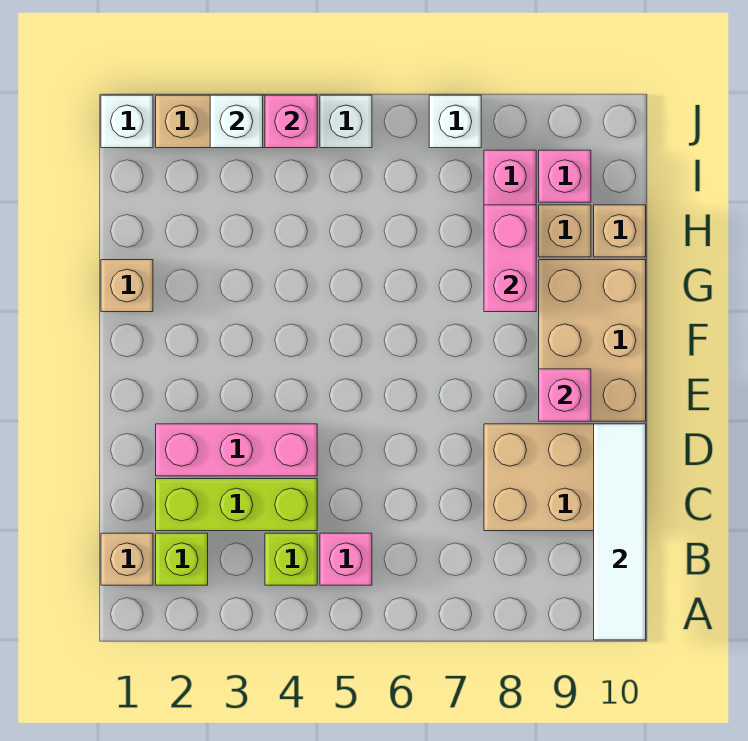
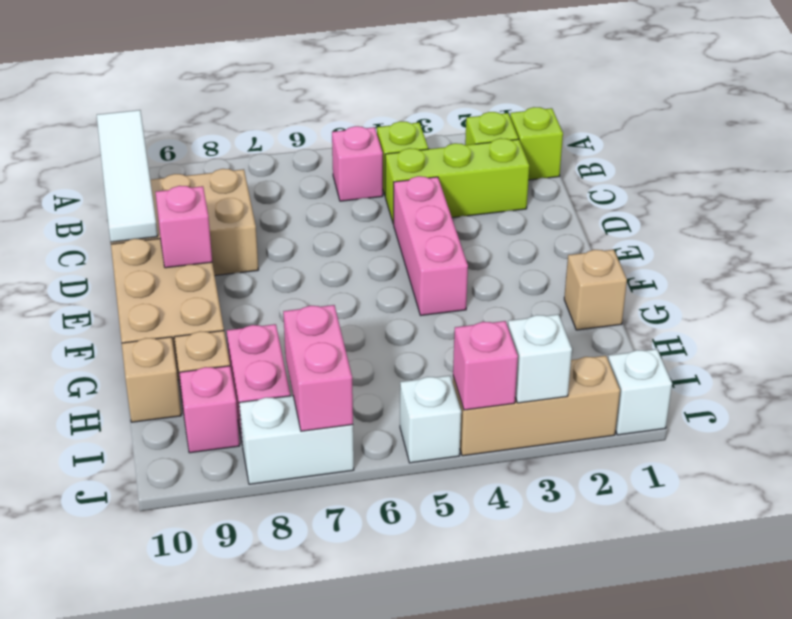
tan 1x1 brick [101,533,153,585] -> lime 1x1 brick [510,107,563,180]
pink 1x3 brick [156,424,317,476] -> pink 1x3 brick turned to [394,176,468,315]
pink 1x2 brick [484,205,536,312] -> pink 1x2 brick moved to [283,305,353,431]
white 1x1 brick [429,95,481,148] -> white 1x2 brick [239,396,354,484]

